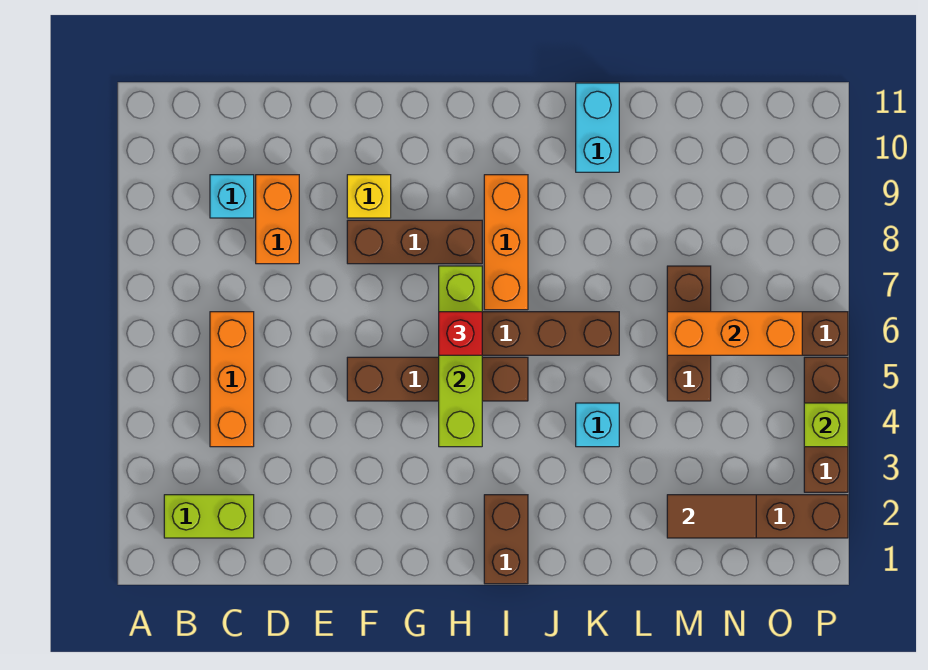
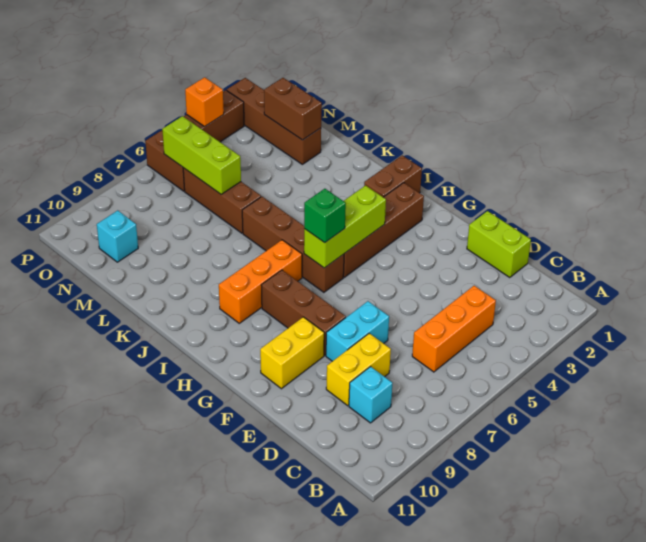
lime 1x2 brick [164,495,254,538] -> lime 1x2 brick moved to [467,211,531,278]
orange 1x2 brick [256,175,299,264] -> yellow 1x2 brick [326,333,391,406]
brown 1x4 brick [347,357,528,401] -> brown 1x4 brick turned to [343,183,424,277]
yellow 1x1 brick [347,175,391,218] -> yellow 1x2 brick [260,317,324,389]
lime 1x4 brick [439,266,482,447] -> lime 1x3 brick [304,186,386,268]
red 1x1 brick [439,312,482,355] -> green 1x1 brick [304,189,346,243]
cyan 1x1 brick [576,403,619,447] -> cyan 1x1 brick moved to [97,210,138,262]
cyan 1x2 brick [576,83,619,172] -> cyan 1x2 brick moved to [326,301,389,361]
brown 1x2 tile [667,495,756,538] -> brown 1x2 brick [264,78,322,140]
brown 1x3 brick [667,266,711,401] -> brown 1x3 brick turned to [183,168,261,233]
orange 1x3 brick [667,312,802,355] -> lime 1x3 brick [162,116,241,195]
lime 1x1 brick [804,403,848,447] -> orange 1x1 brick [185,77,224,127]

